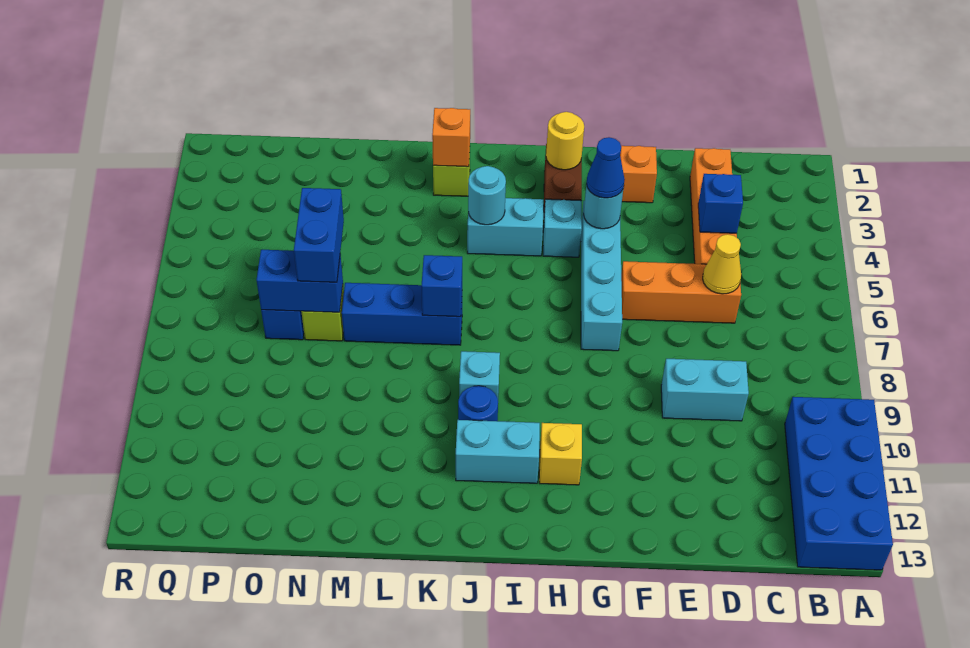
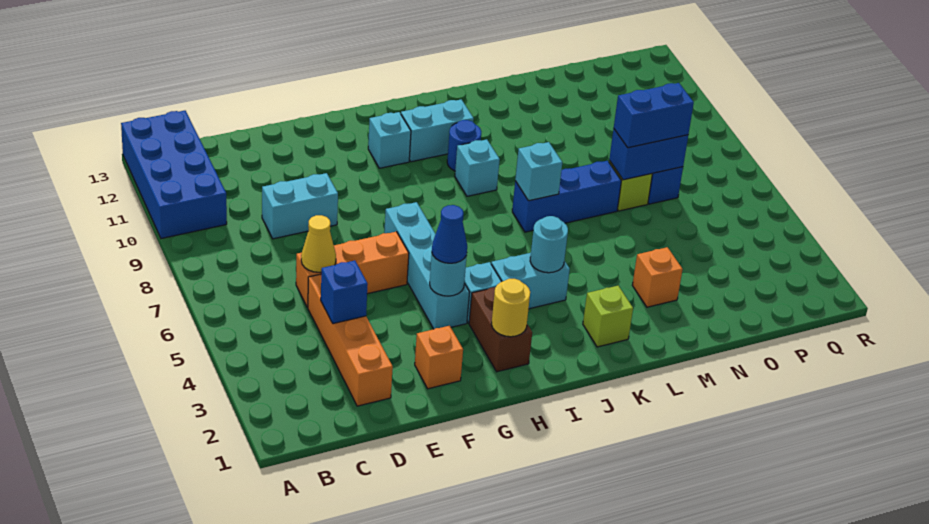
yellow 1x1 brick [539,423,582,485] -> cyan 1x1 brick [368,112,411,168]
orange 1x1 brick [432,108,470,167] -> orange 1x1 brick moved to [632,247,683,307]
blue 1x1 brick [422,255,462,317] -> cyan 1x1 brick [515,142,562,201]
blue 1x2 brick [294,188,344,282] -> blue 1x2 brick turned to [614,83,694,148]

